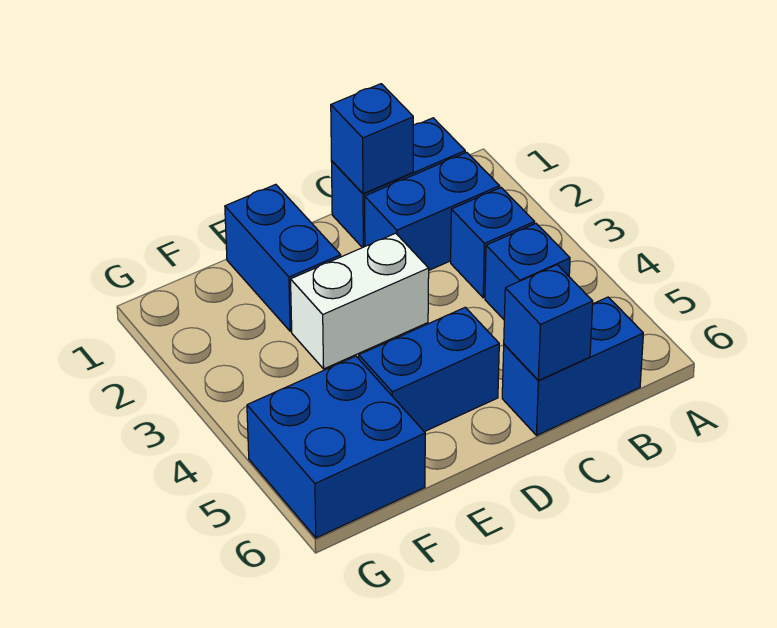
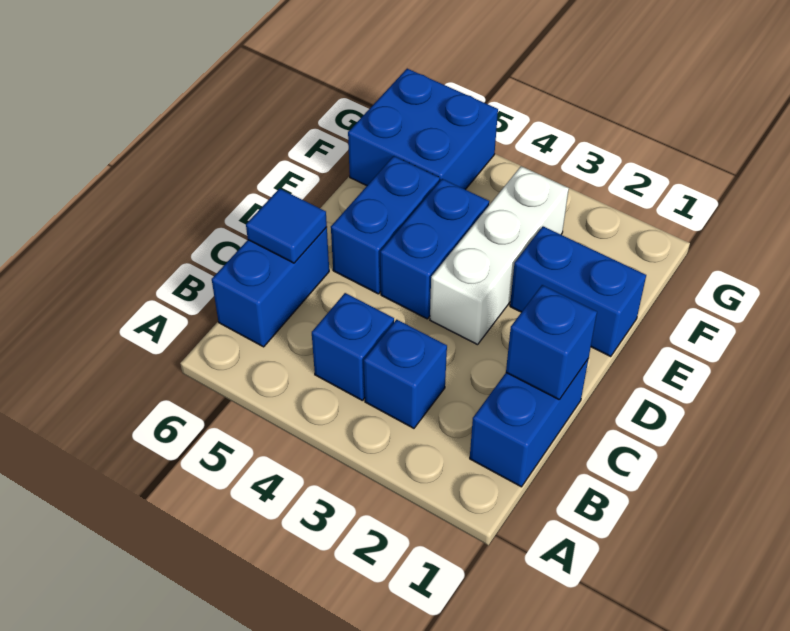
blue 1x2 brick [365,152,500,270] -> blue 1x2 brick moved to [380,179,489,319]
blue 1x1 brick [504,265,593,380] -> blue 1x1 tile [246,189,327,263]
white 1x2 brick [291,233,429,369] -> white 1x3 brick [430,166,569,345]

